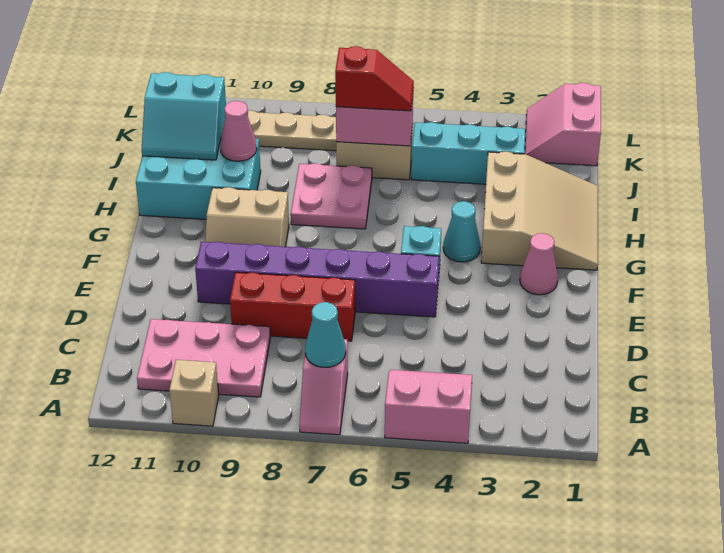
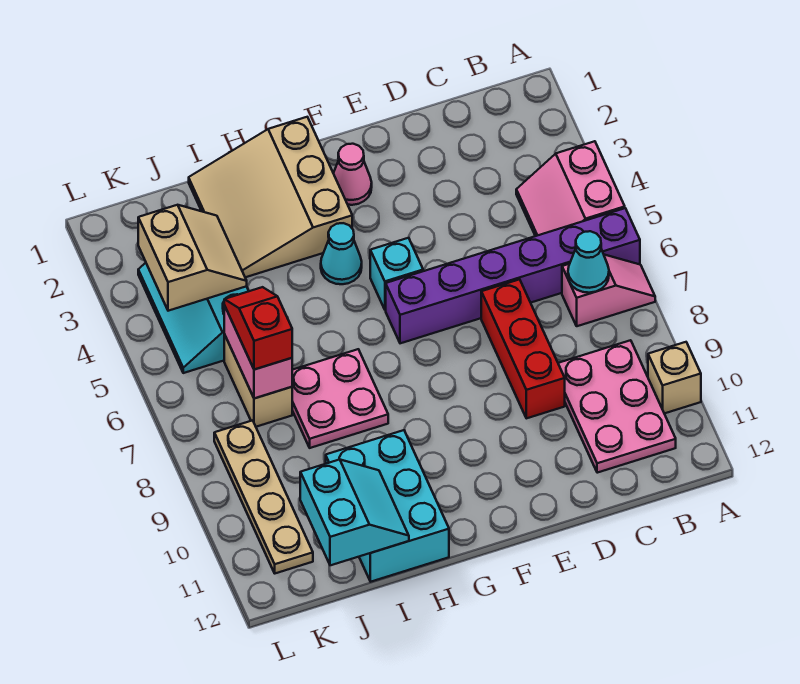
purple 1x6 brick [195,242,439,317] -> purple 1x6 brick turned to [386,208,640,343]
tan 2x2 slope [205,187,289,247] -> tan 2x2 slope moved to [138,205,247,311]
tan 3x3 slope [481,151,598,270] -> tan 3x3 slope turned to [189,117,352,277]
pink 1x1 cone [220,101,257,161] -> none
pink 2x2 slope [525,83,601,166] -> none

